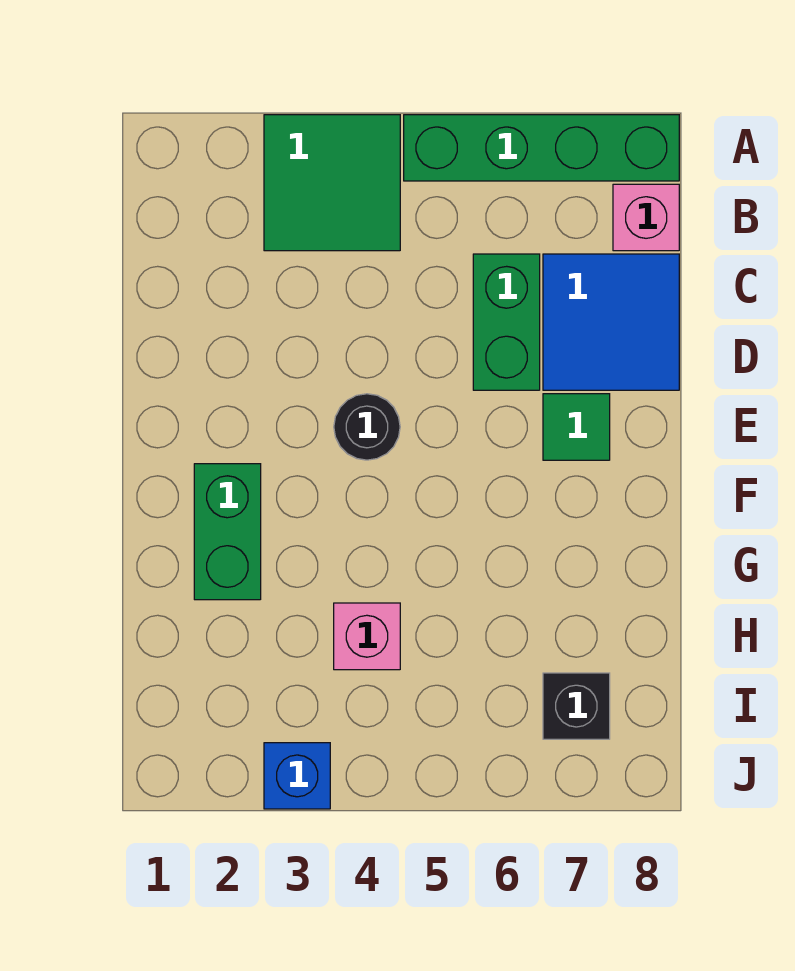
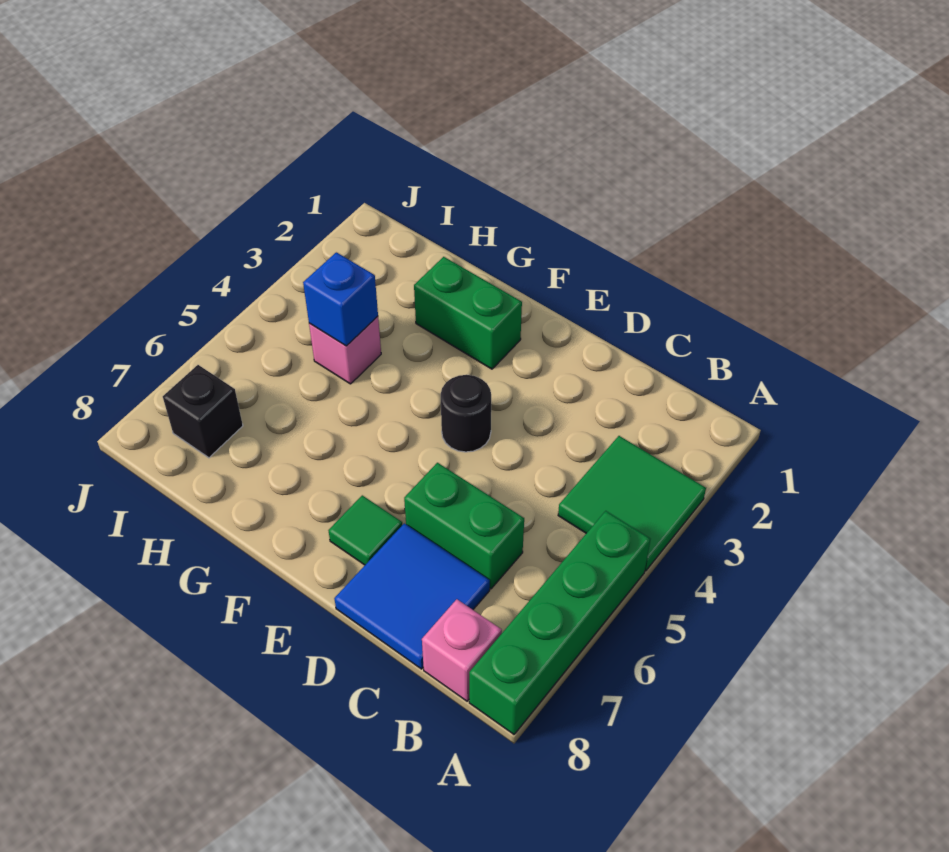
blue 1x1 brick [264,743,330,809] -> blue 1x1 brick moved to [303,252,378,346]

